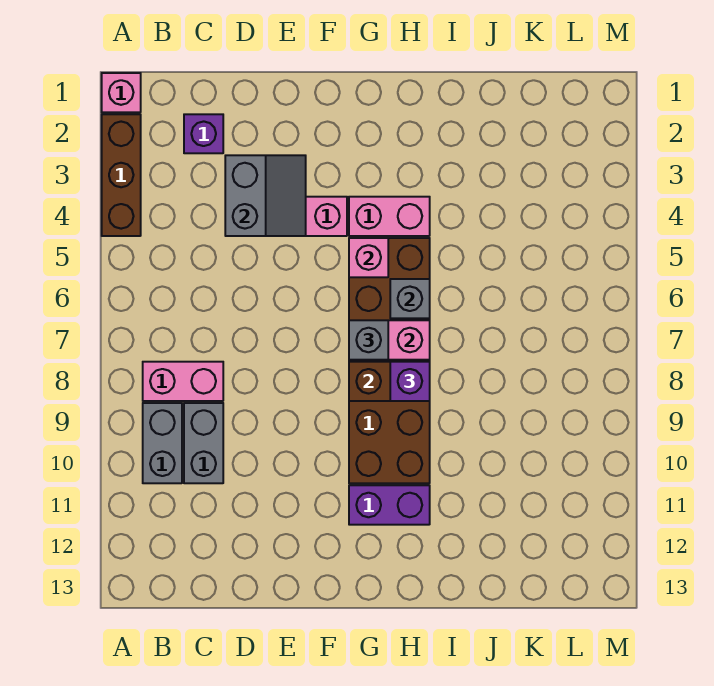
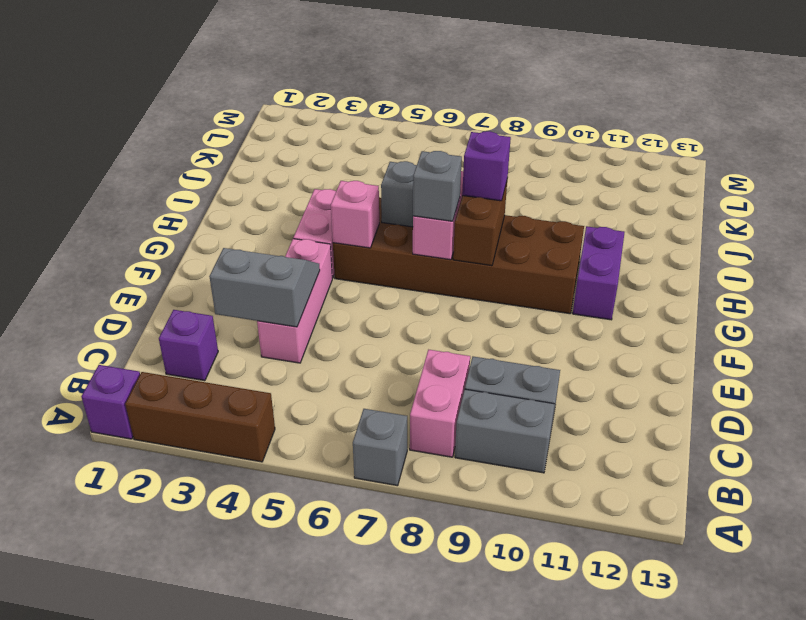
pink 1x1 brick [102,73,141,112] -> purple 1x1 brick [81,365,140,439]
none -> grey 1x1 brick [353,409,407,486]

